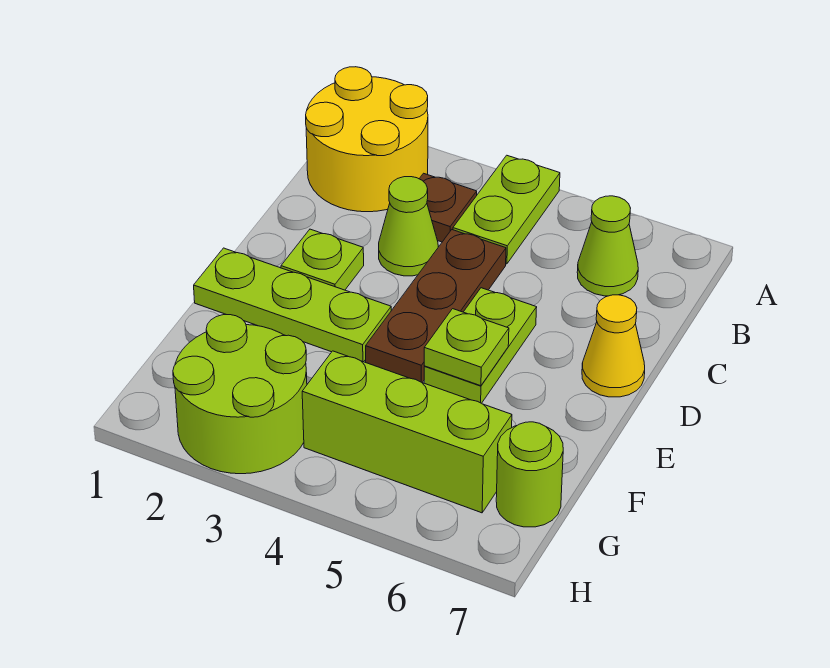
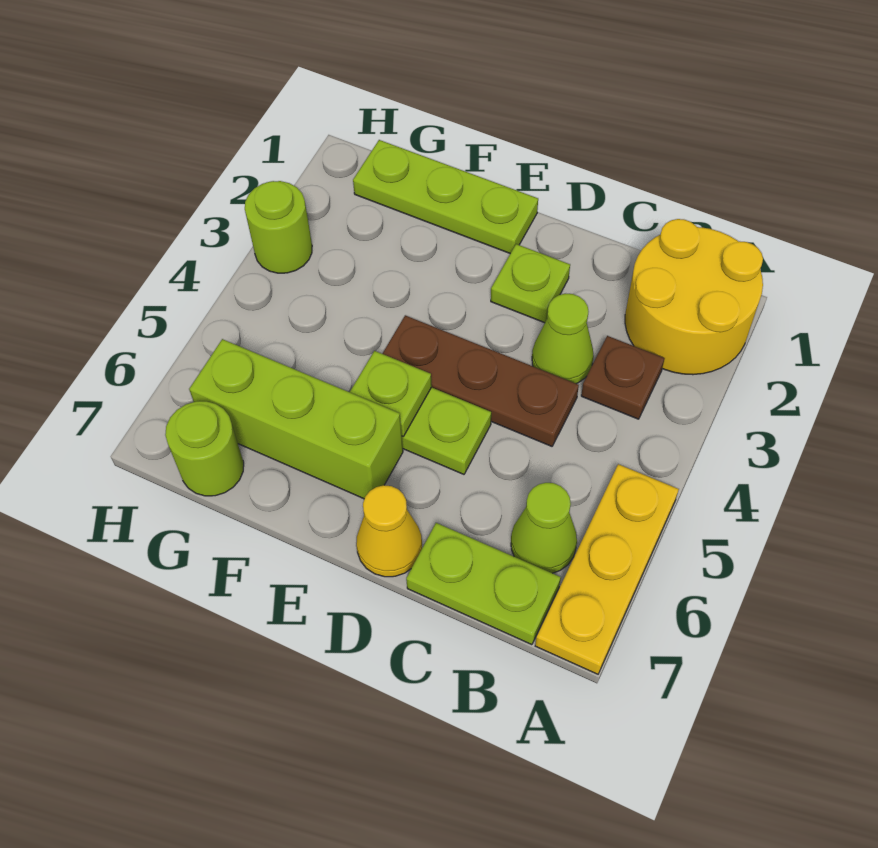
lime 1x2 plate [453,155,560,264] -> lime 1x2 plate moved to [406,523,561,645]
none -> yellow 1x3 plate [535,464,679,674]
lime 1x3 plate [194,248,391,362] -> lime 1x3 plate turned to [353,140,538,254]
lime 2x2 round brick [173,315,307,474] -> lime 1x1 round brick [245,181,312,273]
lime 1x3 brick [302,351,512,513] -> lime 1x3 brick turned to [189,339,403,499]

